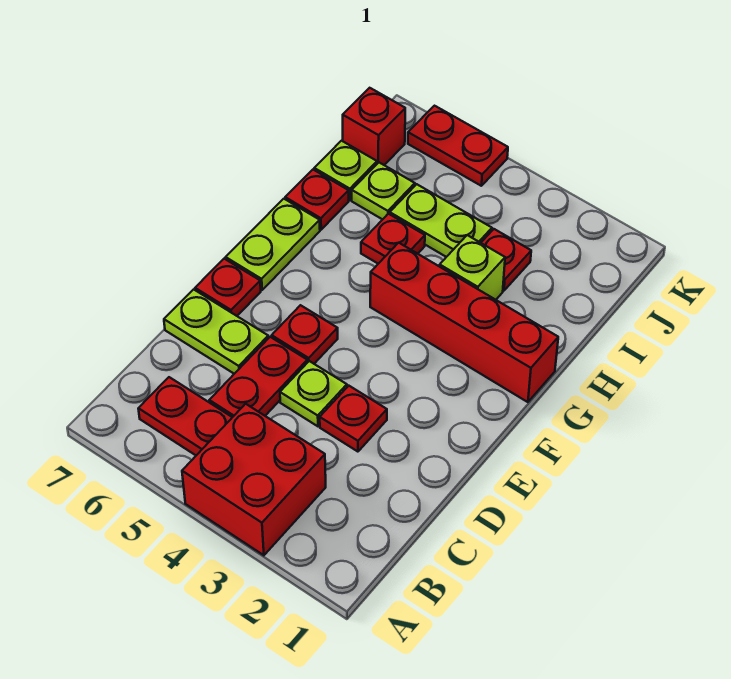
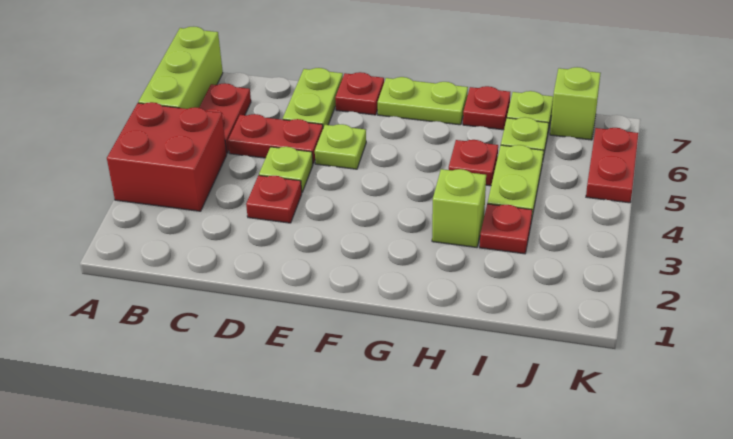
none -> lime 1x3 brick [138,27,223,109]
red 1x1 plate [272,305,338,364] -> lime 1x1 plate [315,124,366,169]
red 1x4 brick [370,243,558,402] -> none
red 1x1 brick [343,88,405,165] -> lime 1x1 brick [550,67,601,140]

